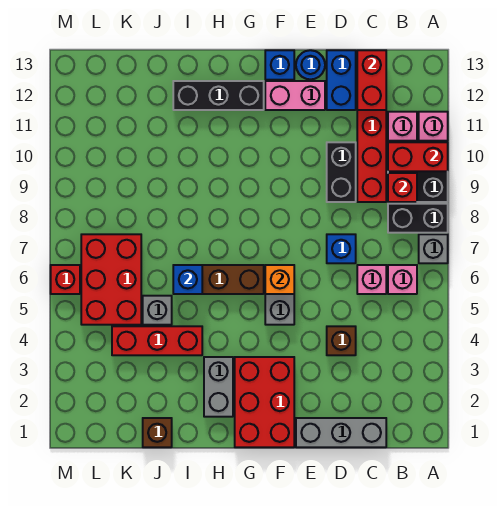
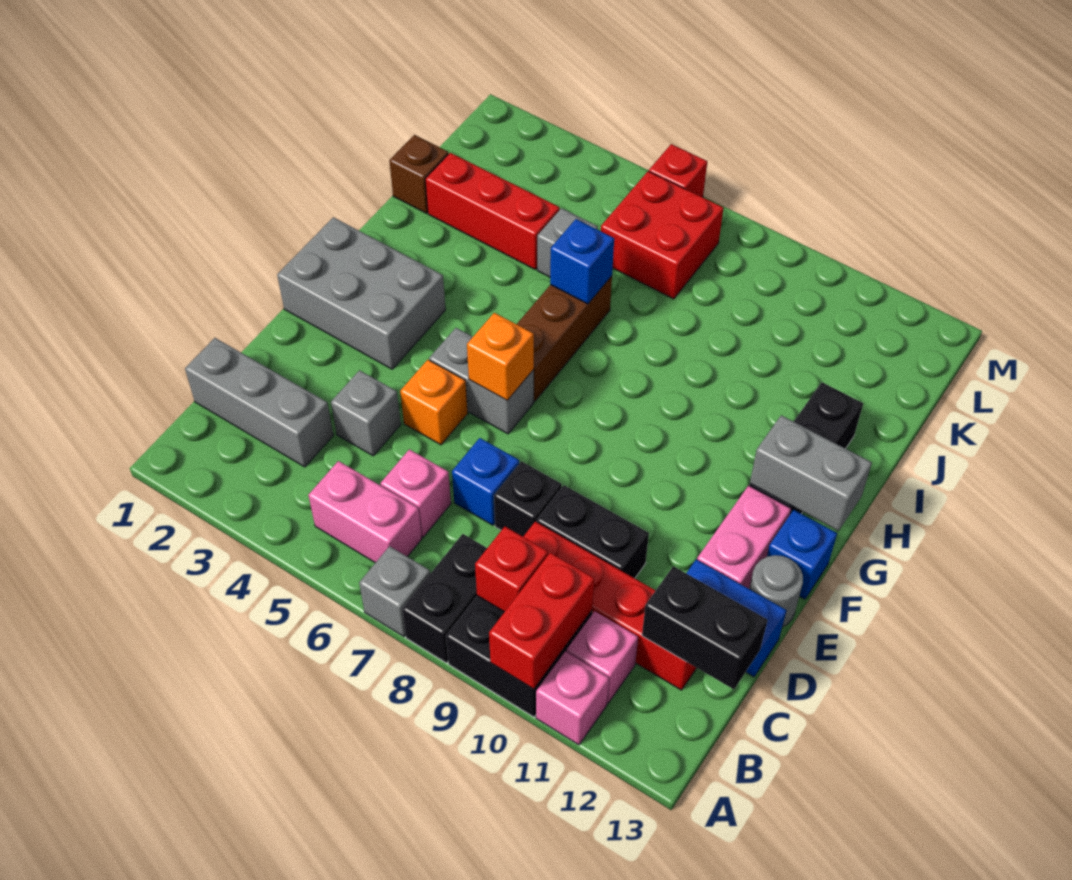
pink 1x1 brick [388,265,417,294] -> pink 1x2 brick [308,461,422,563]
grey 1x3 brick [296,418,386,447] -> grey 1x3 brick turned to [185,338,333,467]
red 1x2 brick [357,50,386,110] -> black 1x2 brick [642,566,768,689]
brown 1x1 brick [327,326,356,355] -> grey 1x1 brick [331,370,401,456]
none -> black 1x1 brick [494,461,562,536]
none -> orange 1x1 brick [400,360,468,445]
blue 1x1 round brick [296,50,325,79] -> grey 1x1 round brick [749,555,803,627]
red 2x3 brick [235,357,294,447] -> grey 2x3 brick [277,217,445,369]
grey 1x2 brick [204,357,233,417] -> grey 1x2 brick moved to [750,415,872,531]
red 1x3 brick [112,326,202,355] -> red 1x3 brick turned to [425,153,560,269]
red 2x3 brick [81,234,141,325] -> red 2x2 brick [601,171,724,299]

